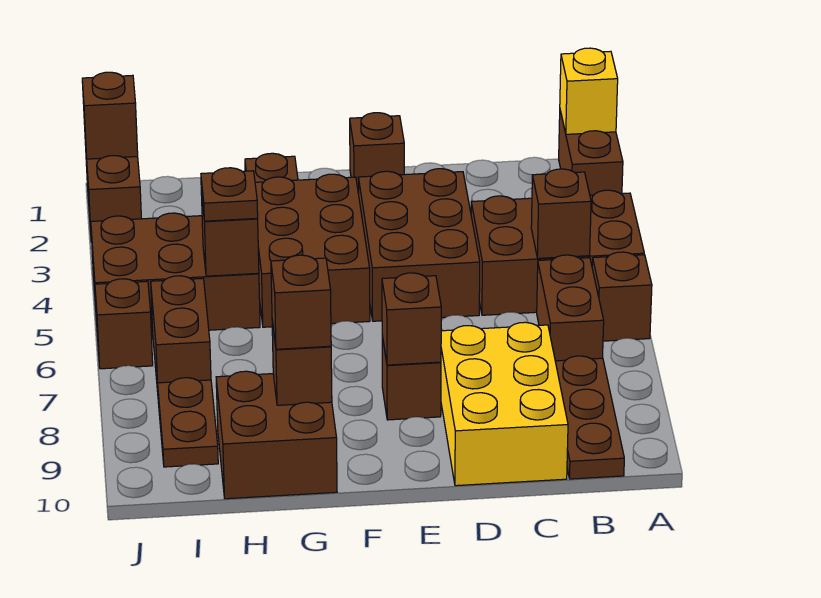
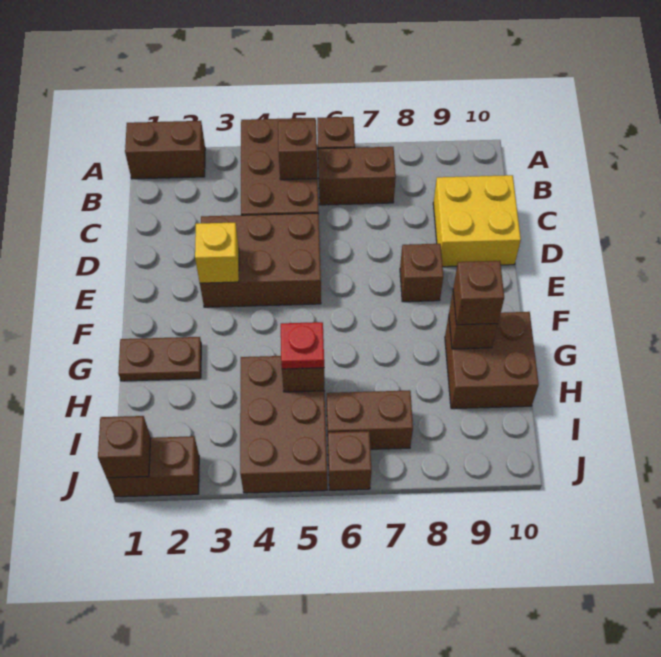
yellow 1x1 brick [560,48,618,134] -> yellow 1x1 brick moved to [195,223,239,283]
brown 1x3 plate [555,356,624,479] -> none
yellow 2x3 brick [441,322,568,486] -> yellow 2x2 brick [433,175,521,267]
brown 1x1 brick [350,113,404,194] -> none
brown 1x1 brick [382,273,441,365] -> none
brown 2x3 brick [255,174,370,327] -> none
brown 1x1 plate [201,168,258,221] -> red 1x1 plate [281,322,324,369]
brown 1x2 plate [158,378,218,467] -> none

